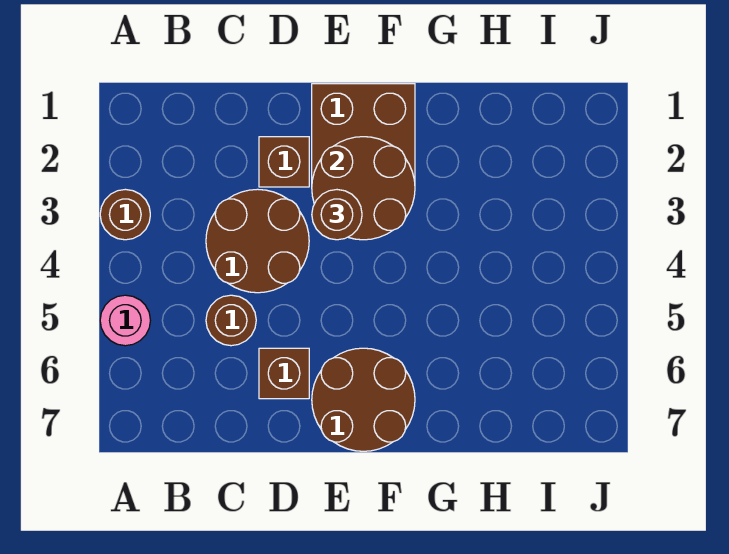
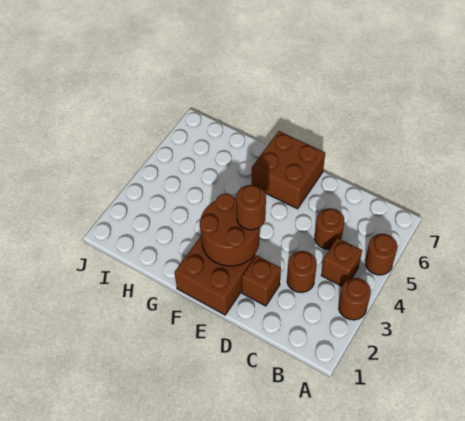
pink 1x1 round brick [100,295,150,346] -> brown 1x1 round brick [365,234,397,275]
brown 2x2 round brick [206,189,309,293] -> brown 1x1 round brick [287,251,317,293]
brown 1x1 brick [259,348,309,399] -> brown 1x1 brick moved to [321,238,362,286]
brown 2x2 round brick [312,348,415,451] -> brown 2x2 brick [252,131,325,209]

